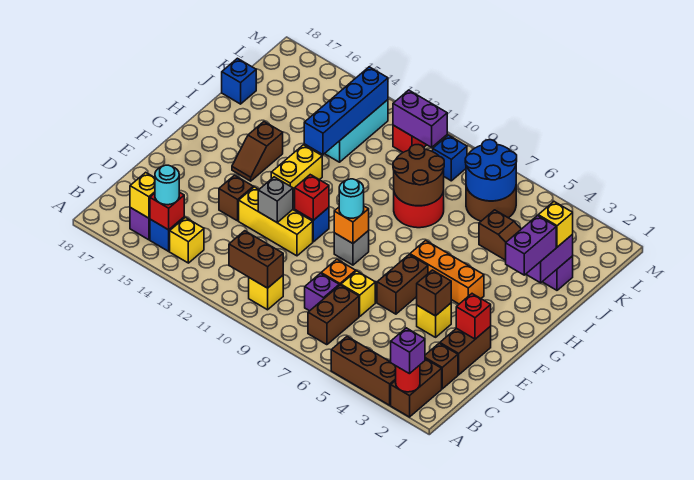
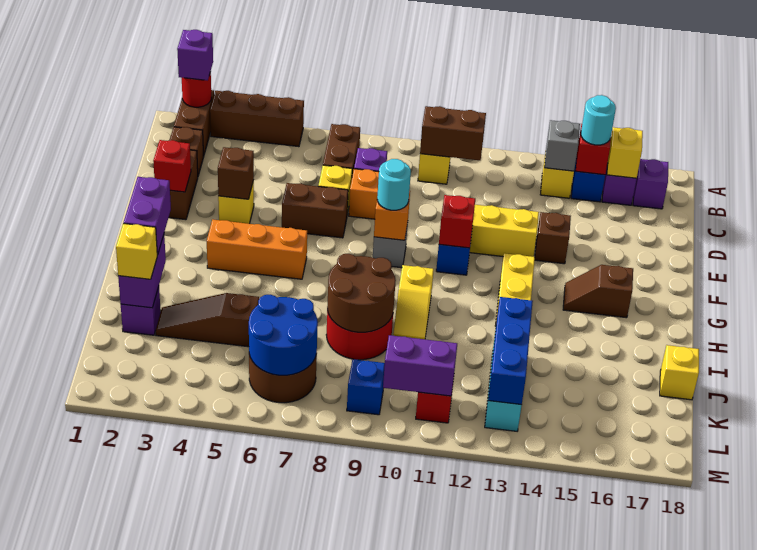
none -> purple 1x1 brick [633,159,668,209]
brown 1x2 brick [377,255,428,314] -> brown 1x2 brick turned to [282,183,348,238]
grey 1x1 brick [258,177,293,222] -> grey 1x1 brick moved to [544,120,580,171]
brown 1x2 slope [232,122,283,181] -> brown 1x2 slope turned to [563,265,633,318]
none -> yellow 1x2 slope [393,265,434,339]
blue 1x4 brick [304,67,388,155] -> blue 1x3 brick [488,297,533,405]
blue 1x1 brick [222,58,256,104] -> yellow 1x1 brick [660,345,699,400]

